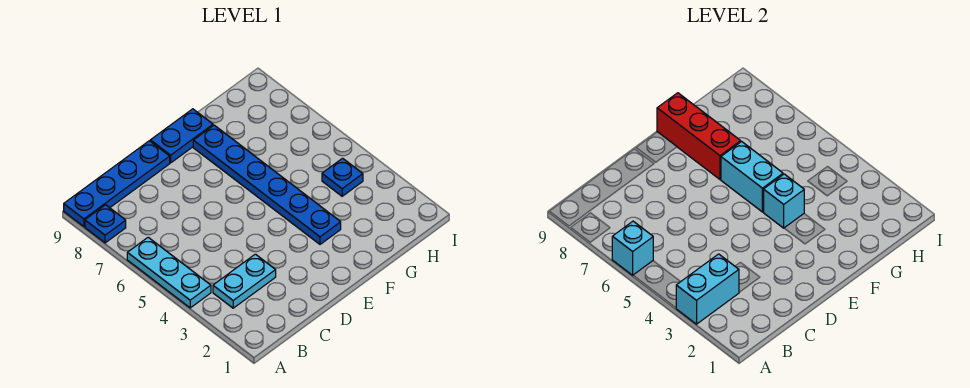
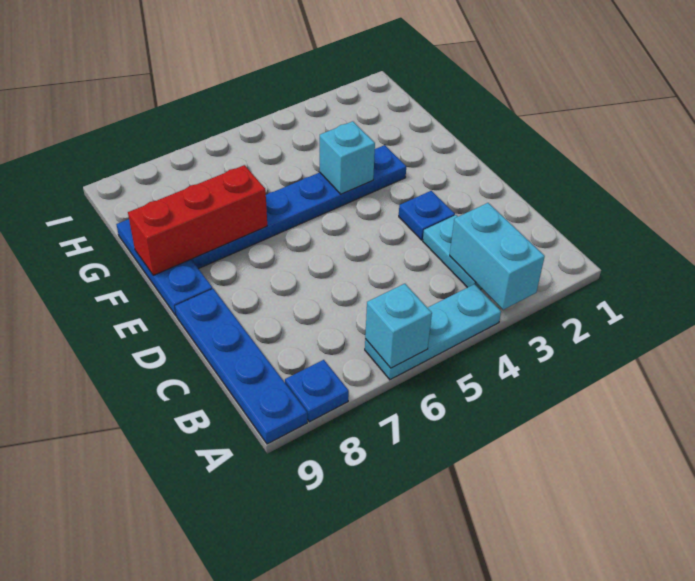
blue 1x2 plate [150,109,213,163] -> blue 1x3 plate [116,219,213,315]
cyan 1x2 brick [721,142,783,212] -> none
blue 1x1 plate [322,158,363,196] -> blue 1x1 plate moved to [399,191,455,240]

